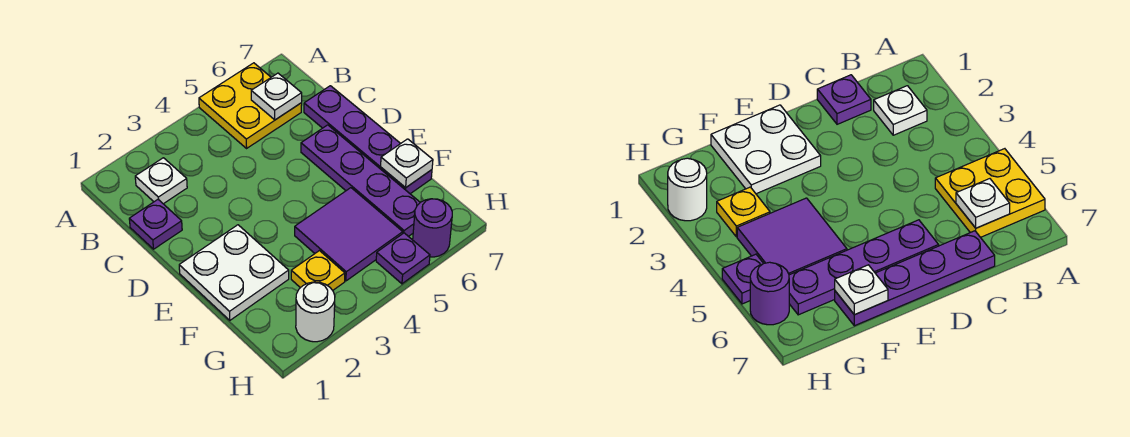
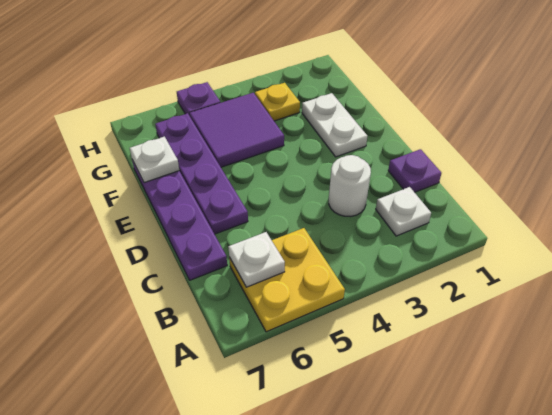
white 2x2 plate [179,225,289,320] -> white 1x2 plate [302,93,367,157]
white 1x1 round brick [296,282,335,342] -> white 1x1 round brick moved to [329,155,371,217]
purple 1x1 round brick [413,199,452,257] -> none

